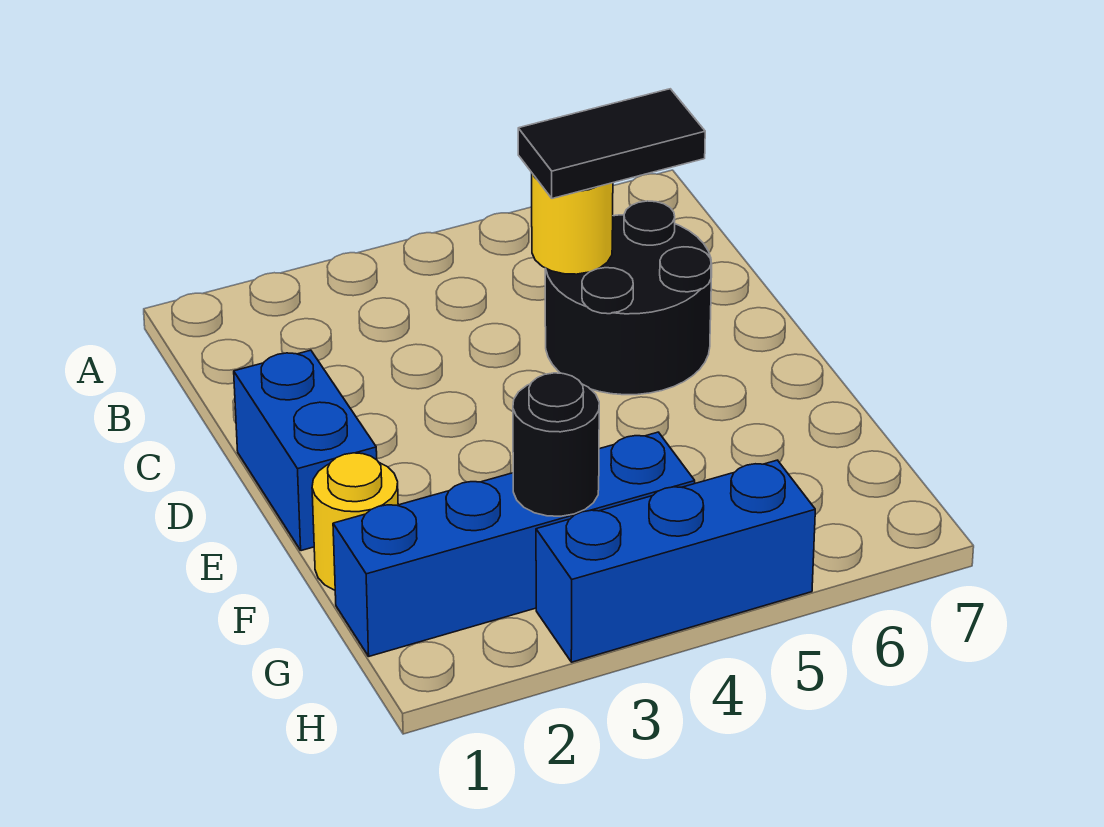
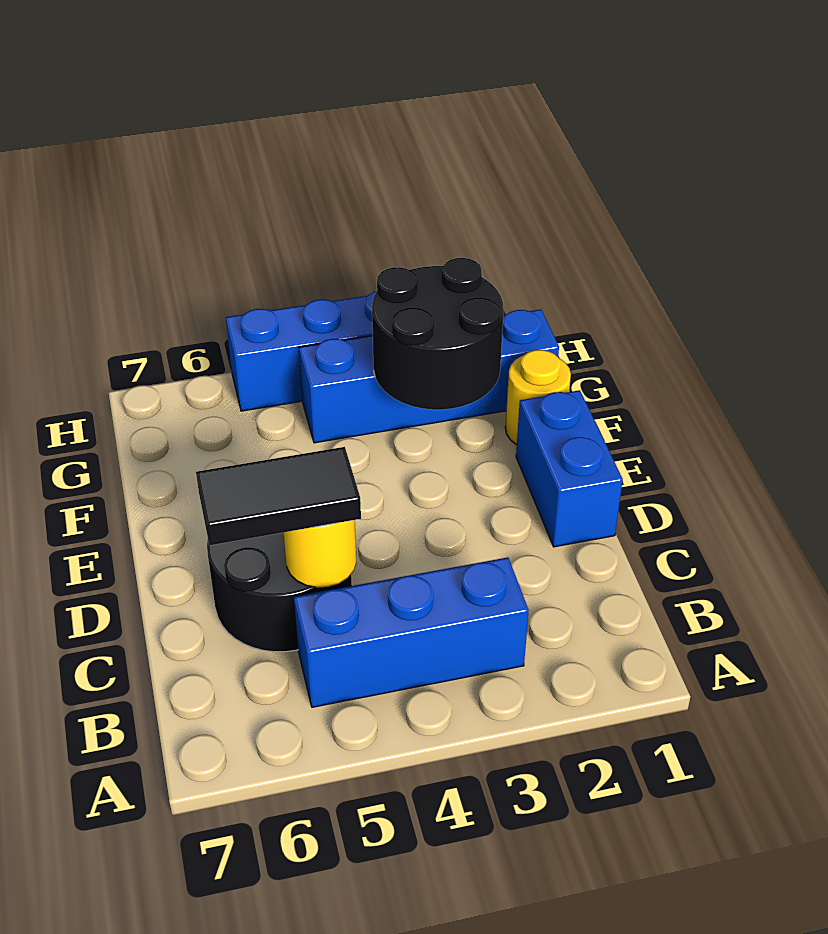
none -> blue 1x3 brick [294,557,529,707]
black 1x1 round brick [513,373,599,516] -> black 2x2 round brick [372,258,504,410]

